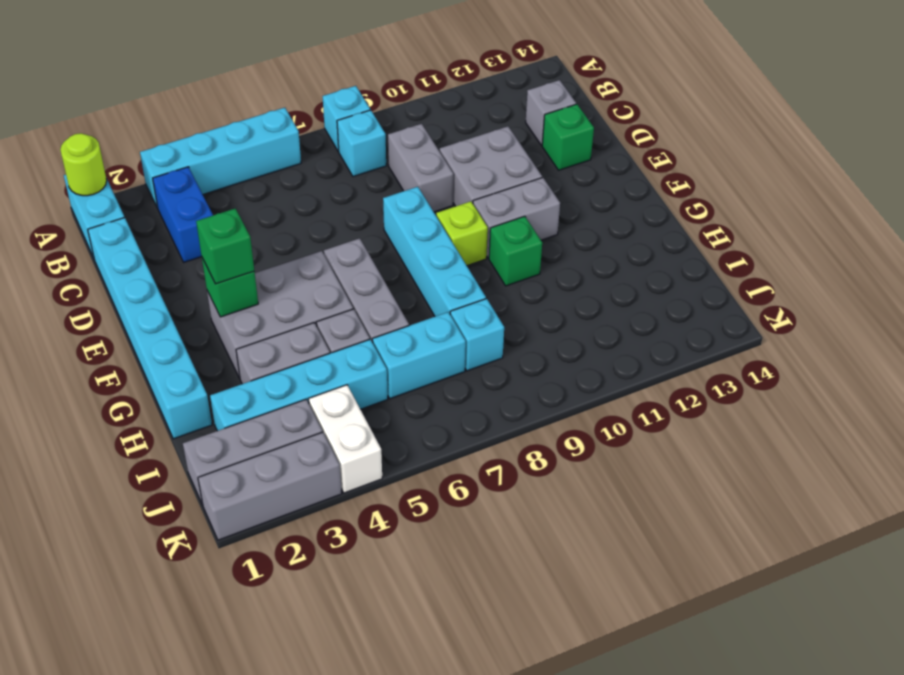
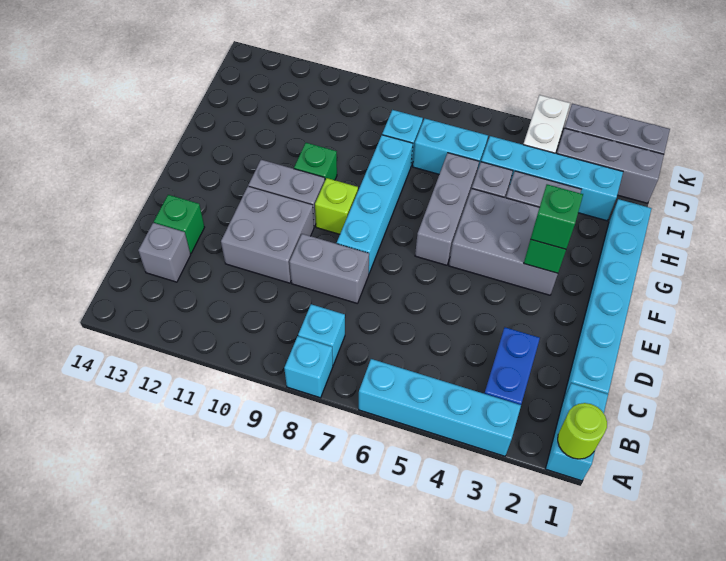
grey 1x2 brick [388,124,453,212] -> grey 1x2 brick turned to [290,234,369,303]

